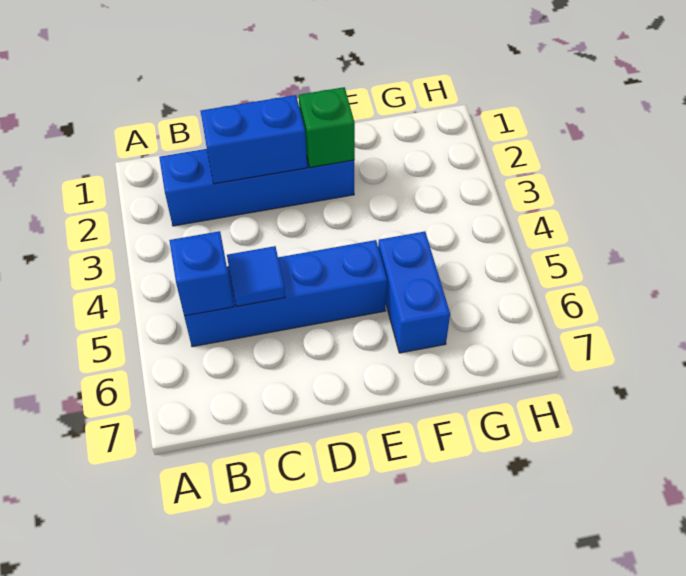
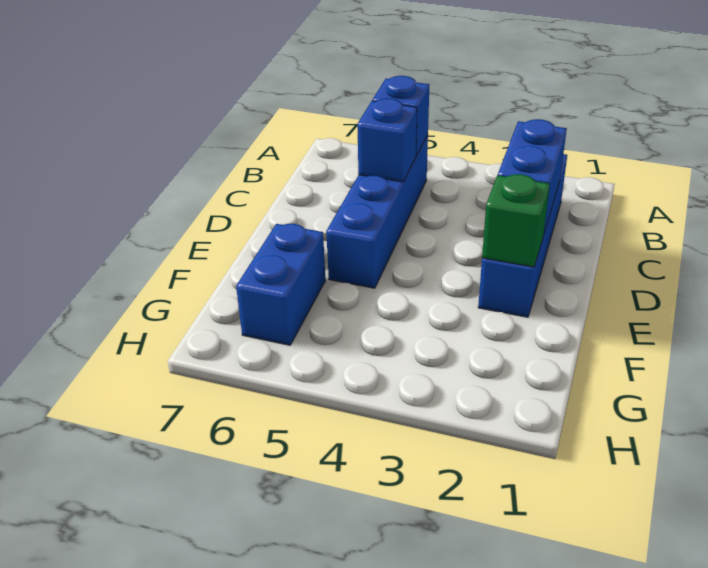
blue 1x1 tile [227,246,285,307] -> blue 1x1 brick [357,98,417,182]
blue 1x2 brick [378,231,450,353] -> blue 1x2 brick turned to [236,224,326,345]

